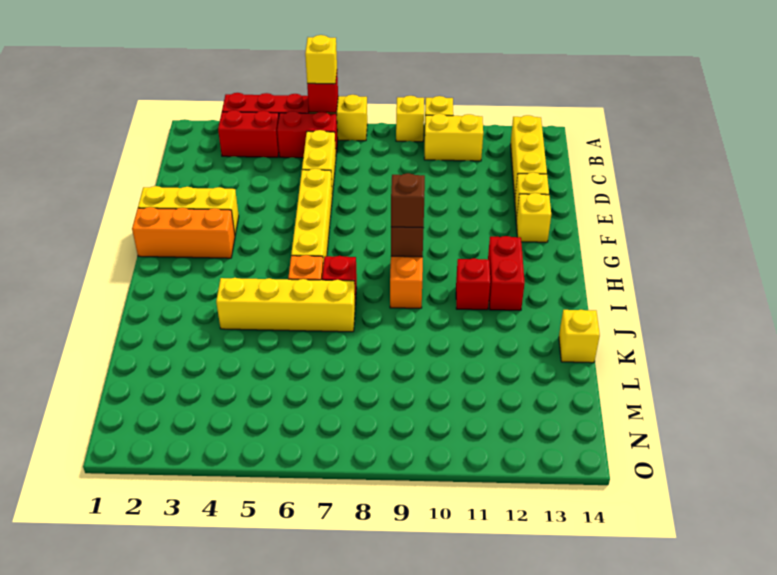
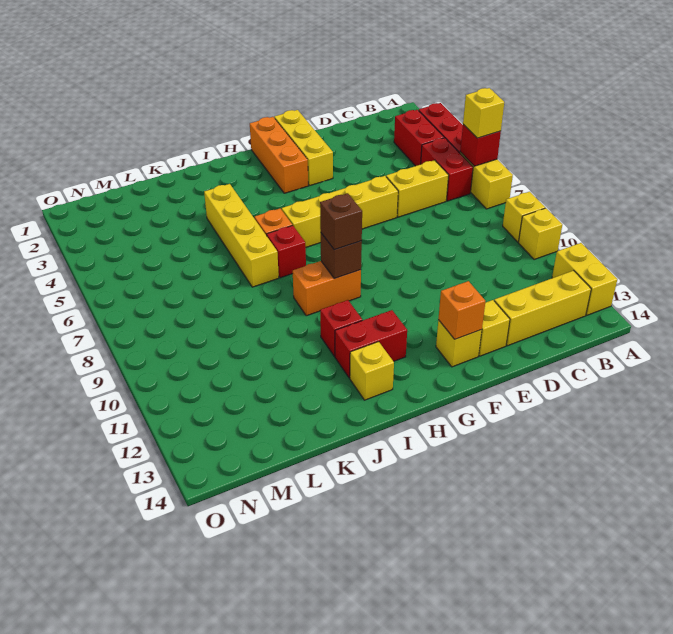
yellow 1x2 brick [424,114,483,161] -> yellow 1x2 brick moved to [552,243,617,315]
none -> orange 1x1 brick [438,281,485,339]
yellow 1x1 brick [559,310,600,363] -> yellow 1x1 brick moved to [350,342,394,400]

